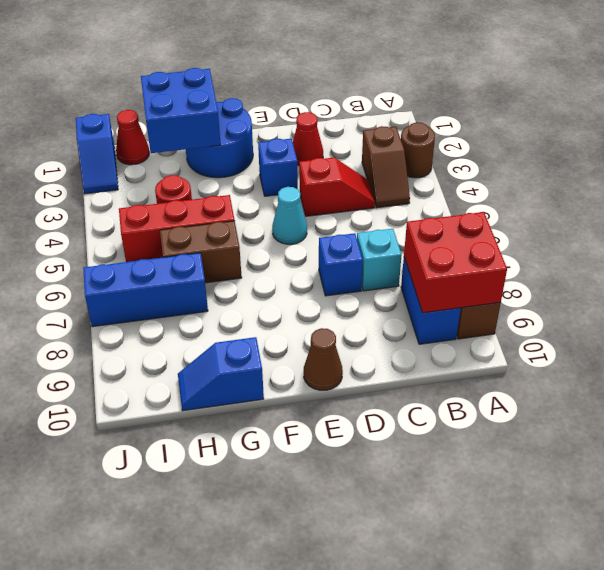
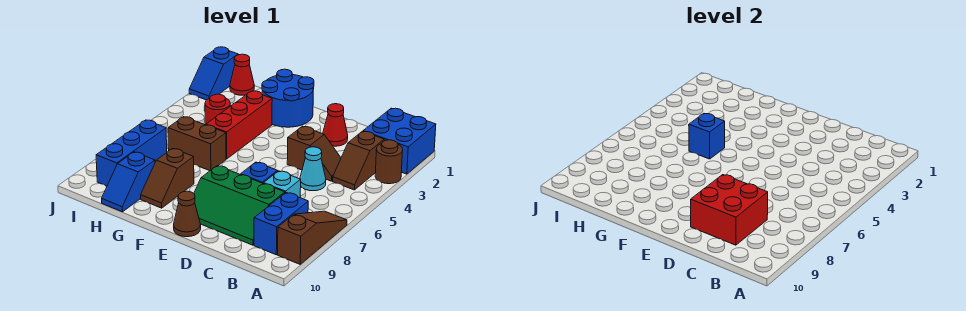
red 2x2 brick [404,212,507,313] -> red 2x2 brick moved to [691,175,768,245]
red 1x2 slope [299,158,375,216] -> brown 1x2 slope [287,126,341,181]
none -> green 2x3 slope [194,166,285,245]
blue 1x1 brick [258,139,298,196] -> blue 1x1 brick moved to [689,114,725,159]
cyan 1x1 cone [272,187,307,244] -> cyan 1x1 cone moved to [300,147,326,191]
blue 2x2 brick [141,68,221,153] -> blue 2x2 brick moved to [363,108,436,174]
red 1x3 brick [119,195,235,262] -> red 1x3 brick turned to [206,91,272,159]
none -> brown 1x2 slope [141,148,194,208]
blue 1x2 slope [178,337,264,411] -> blue 1x2 slope turned to [102,152,155,212]
blue 1x3 brick [83,253,208,327] -> blue 1x3 brick turned to [96,120,167,186]

